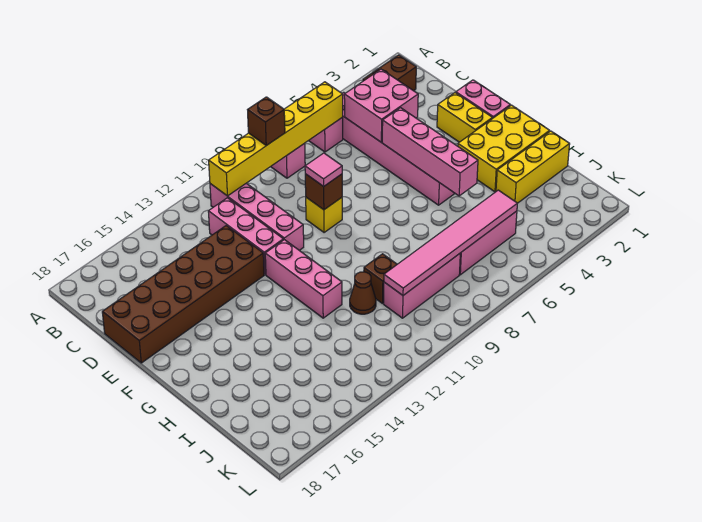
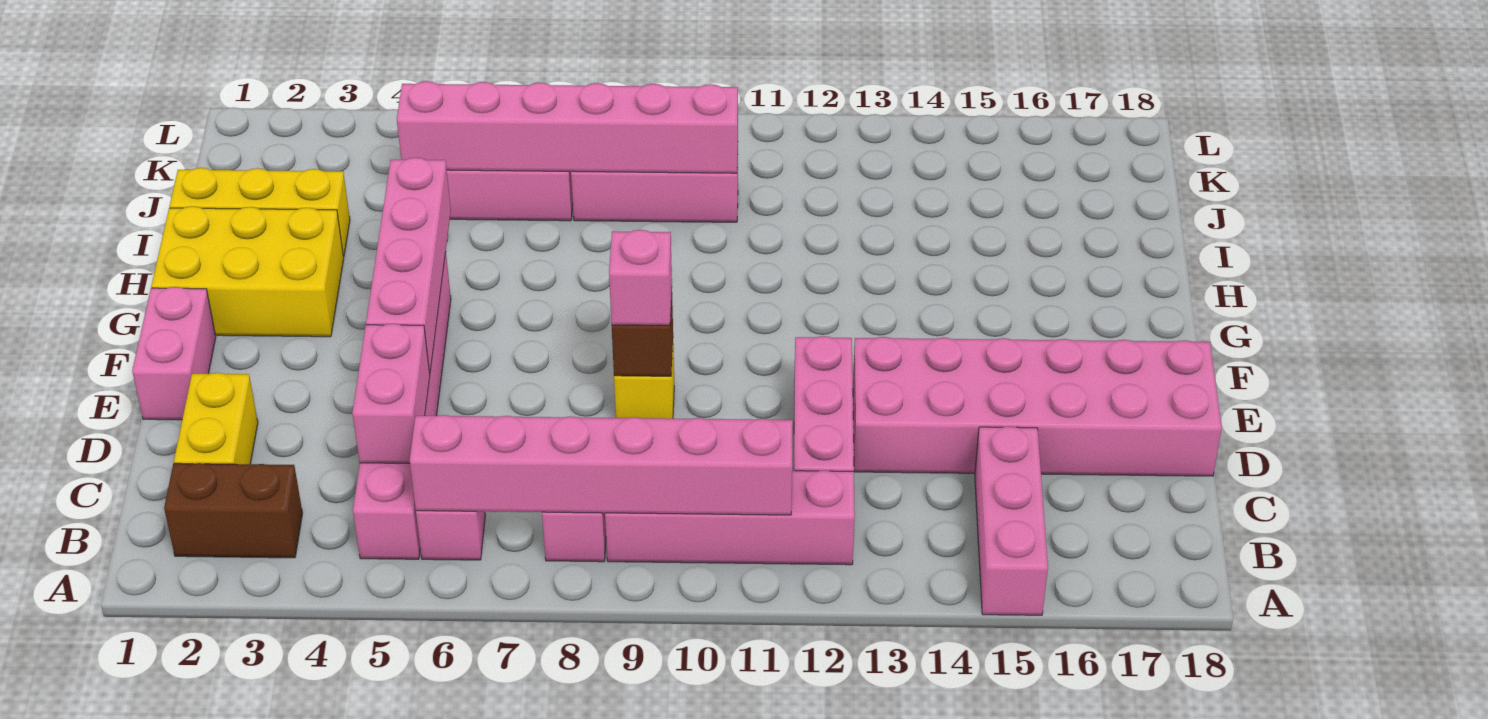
yellow 1x6 brick [209,82,343,196] -> pink 1x6 brick [410,415,793,515]
brown 1x1 brick [248,97,285,146] -> none
pink 1x4 brick [210,183,304,250] -> pink 1x4 brick turned to [605,470,855,565]
pink 2x2 brick [344,69,418,142] -> pink 1x2 brick [352,324,430,463]
brown 2x6 brick [102,226,264,363] -> pink 2x6 brick [853,337,1222,476]
yellow 1x2 brick [437,93,492,142] -> yellow 1x2 brick moved to [174,373,258,464]
pink 1x1 tile [305,153,342,187] -> pink 1x1 brick [609,230,672,325]
pink 1x3 brick [265,240,342,318] -> pink 1x3 brick moved to [975,427,1048,615]
brown 1x1 brick [364,254,397,304] -> none
brown 1x1 cone [350,272,376,314] -> none
pink 1x6 tile [384,190,517,295] -> pink 1x6 brick [397,81,738,173]

